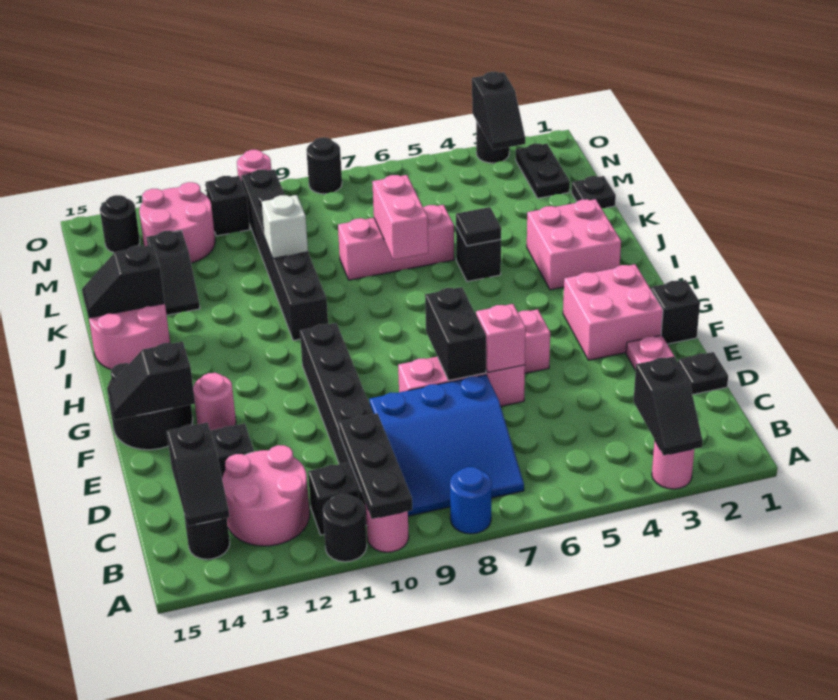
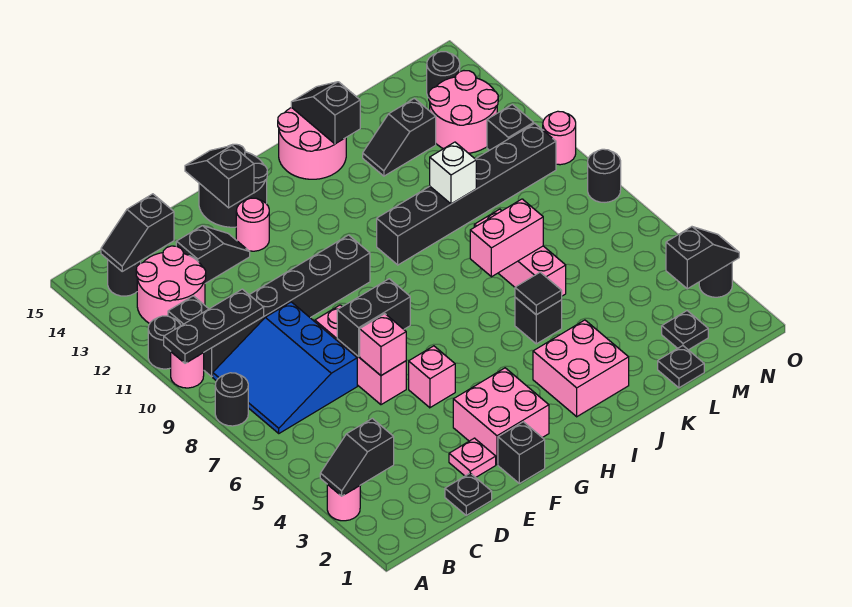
blue 1x1 round brick [450,467,492,534] -> black 1x1 round brick [215,373,248,426]
black 1x2 plate [516,144,570,198] -> black 1x1 plate [662,311,708,350]
black 1x2 slope [472,72,525,150] -> black 1x2 slope turned to [666,227,739,289]

